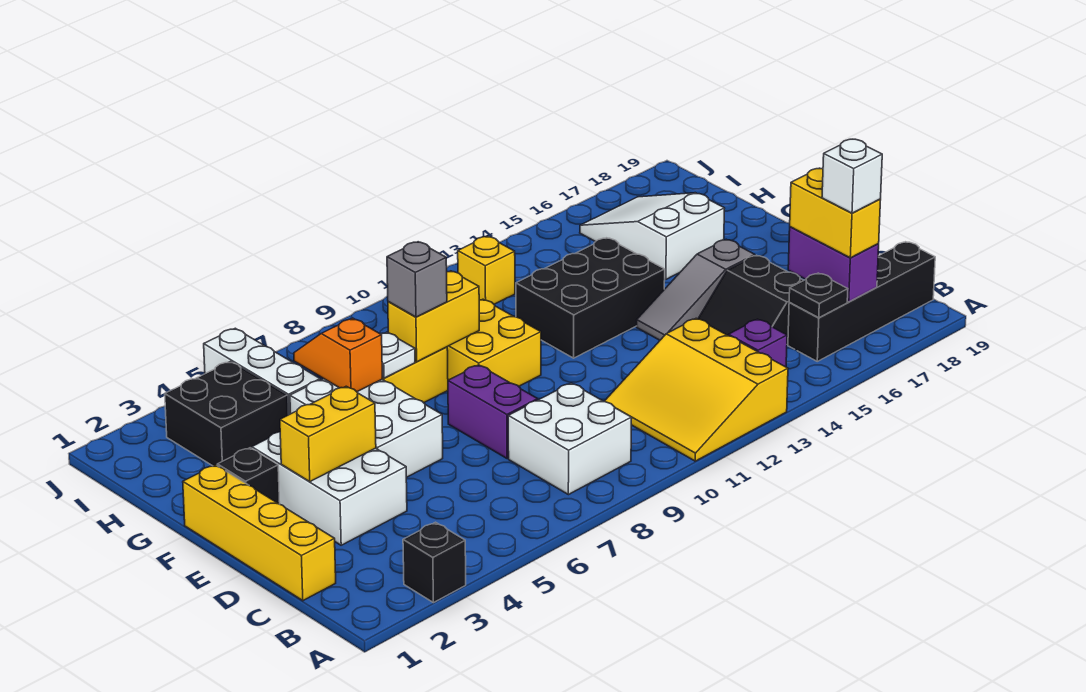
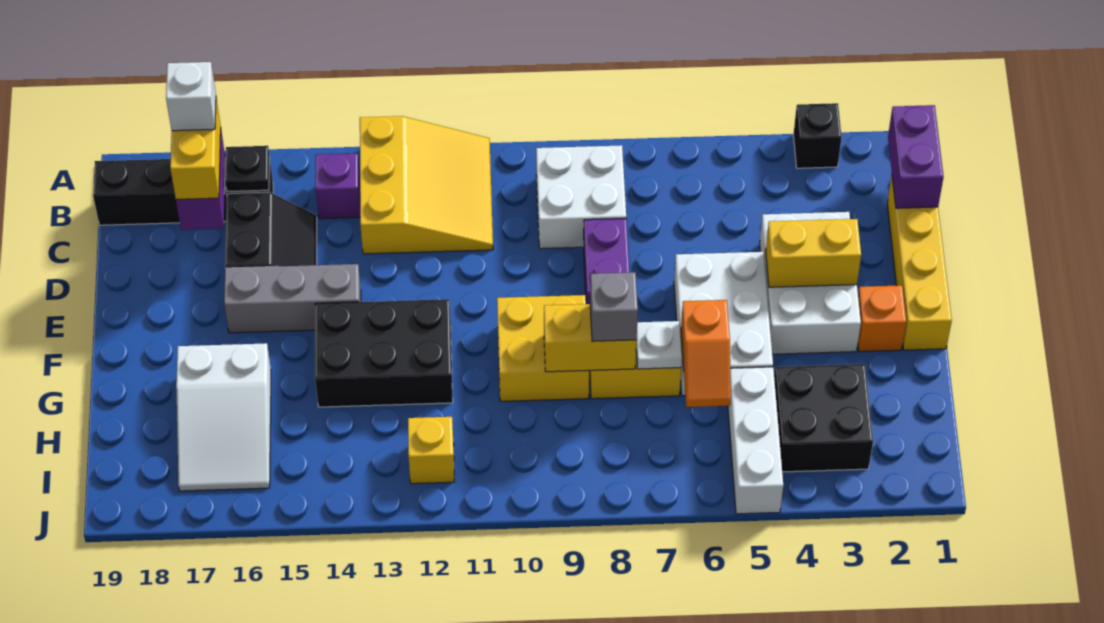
none -> purple 1x2 brick [888,105,944,208]
grey 1x3 slope [637,239,755,340] -> grey 1x3 brick [224,264,361,333]
black 1x1 brick [217,448,280,504] -> orange 1x1 brick [858,285,906,352]

